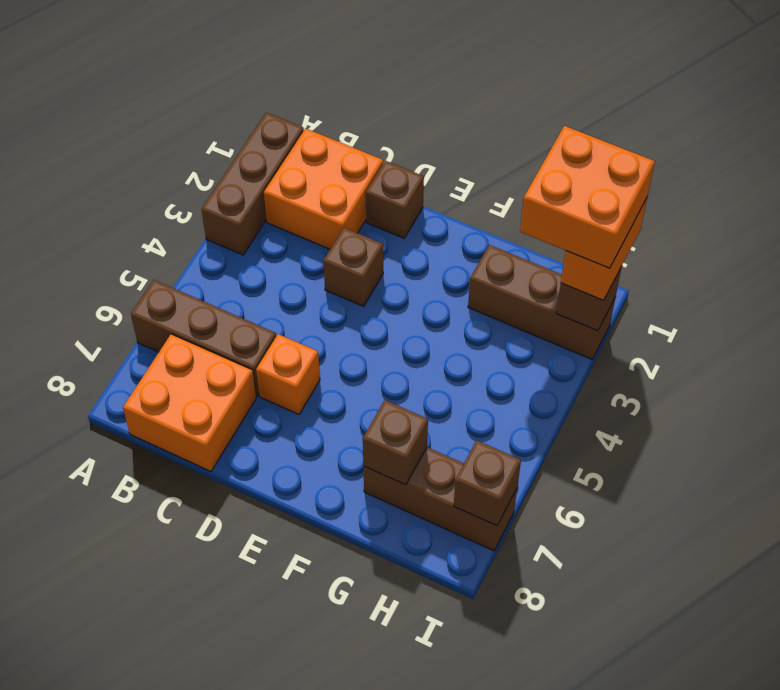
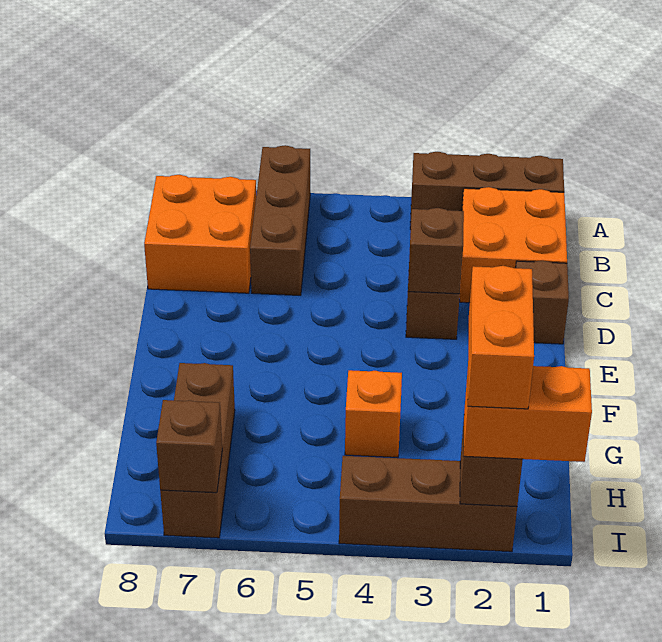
orange 1x1 brick [256,334,320,414] -> orange 1x1 brick moved to [345,370,402,457]
brown 1x3 brick [468,245,615,359] -> brown 1x3 brick turned to [339,456,517,552]
brown 1x1 brick [363,400,428,485] -> brown 1x1 brick moved to [408,208,464,294]
orange 2x2 brick [520,126,655,268] -> orange 1x2 brick [468,266,534,409]

